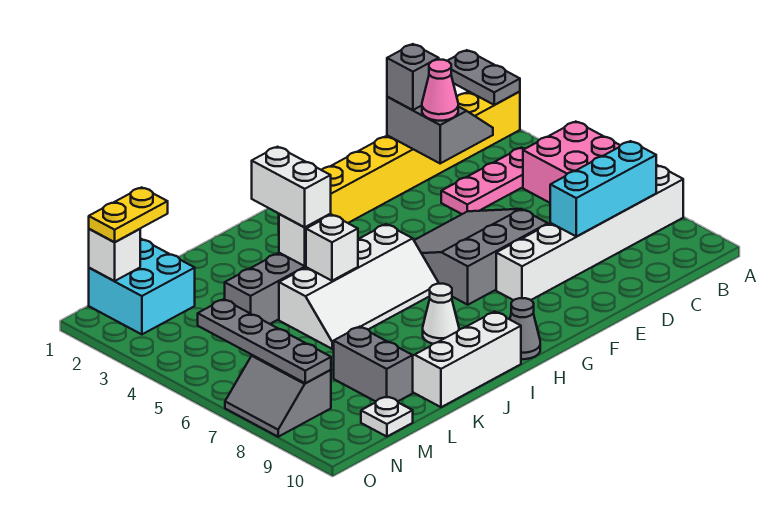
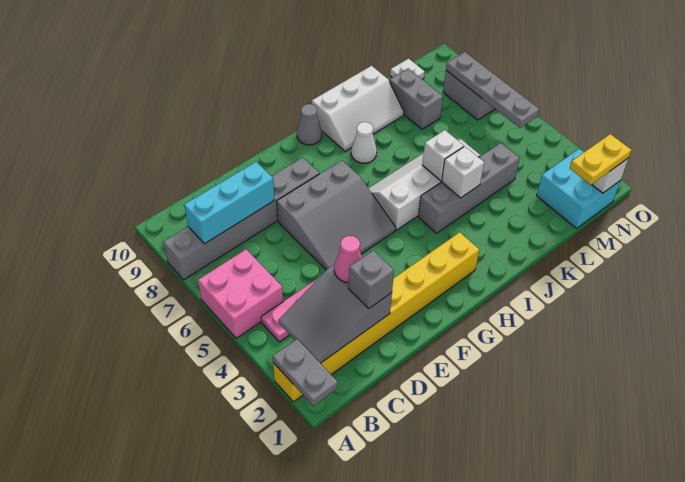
white 1x6 brick [496,165,683,300] -> grey 1x6 brick [163,157,319,280]
grey 2x2 slope [387,97,493,163] -> grey 2x3 slope [279,264,392,363]
white 1x2 brick [252,147,331,227] -> none

